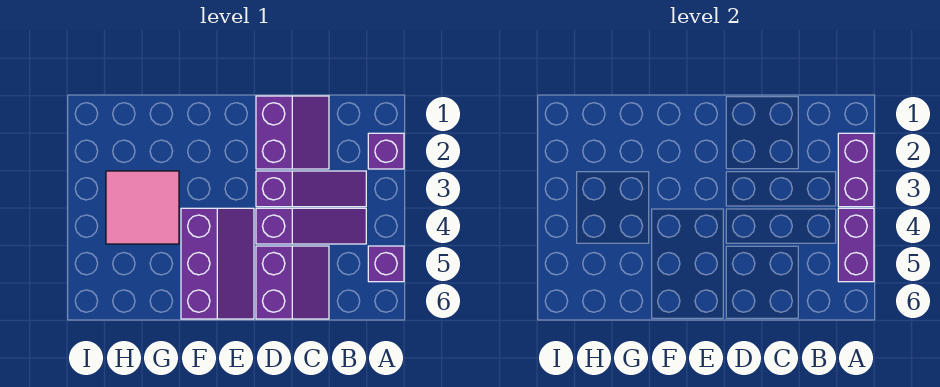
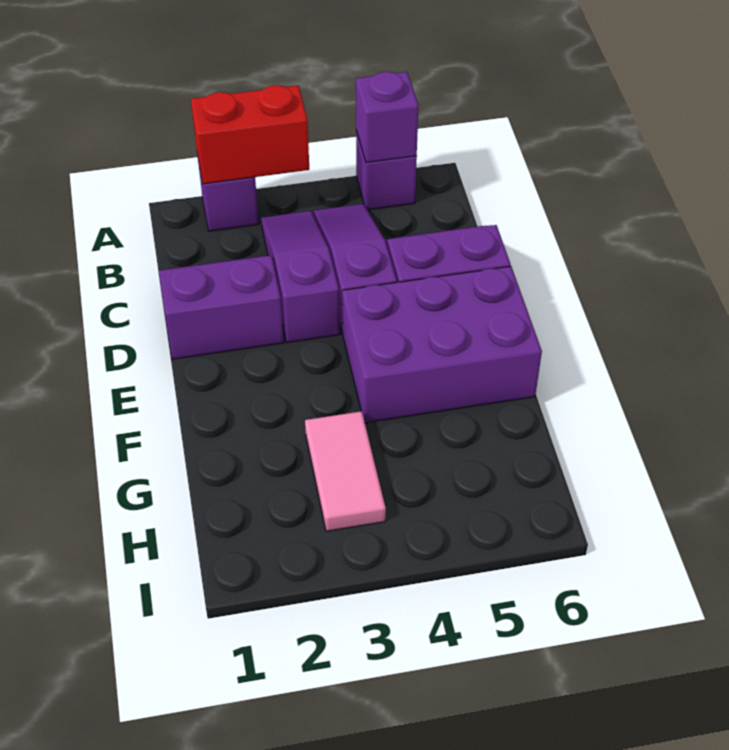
purple 1x2 brick [838,133,874,207] -> red 1x2 brick [191,85,309,184]
purple 1x2 brick [838,208,874,282] -> purple 1x1 brick [356,72,418,162]
purple 2x3 slope [181,208,254,319] -> purple 2x3 brick [342,266,542,423]
pink 2x2 tile [106,171,179,244] -> pink 1x2 tile [305,411,386,531]

